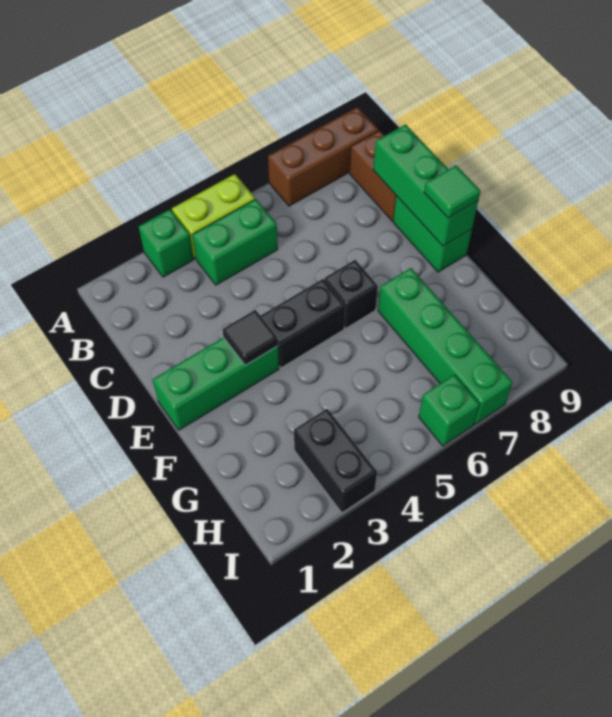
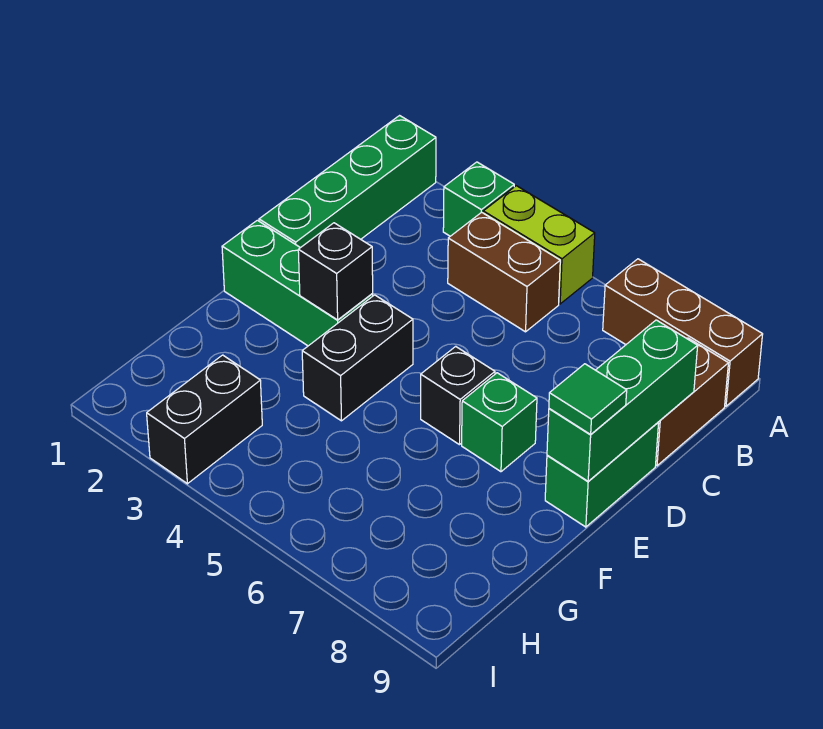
green 1x2 brick [193,199,278,285] -> brown 1x2 brick [448,212,560,332]
black 1x1 tile [222,310,278,365] -> black 1x1 brick [298,223,373,320]
black 1x2 brick [261,279,345,368] -> black 1x2 brick turned to [302,295,413,421]
green 1x4 brick [378,268,513,424] -> green 1x4 brick moved to [259,116,436,248]
green 1x1 brick [419,375,480,446] -> green 1x1 brick moved to [462,373,537,472]

